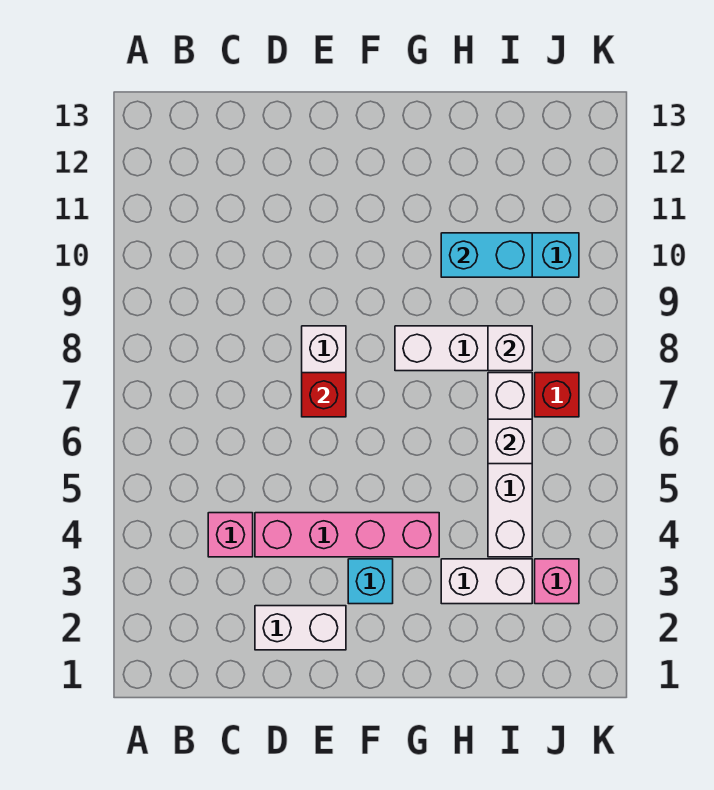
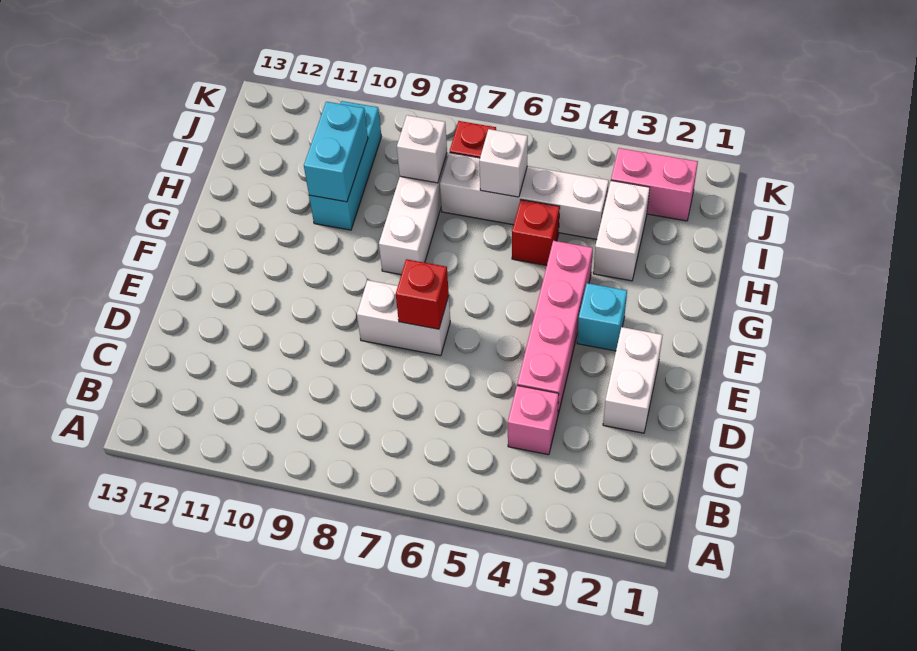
none -> red 1x1 brick [512,200,560,265]
pink 1x1 brick [535,559,579,604] -> pink 1x2 brick [611,148,698,221]

